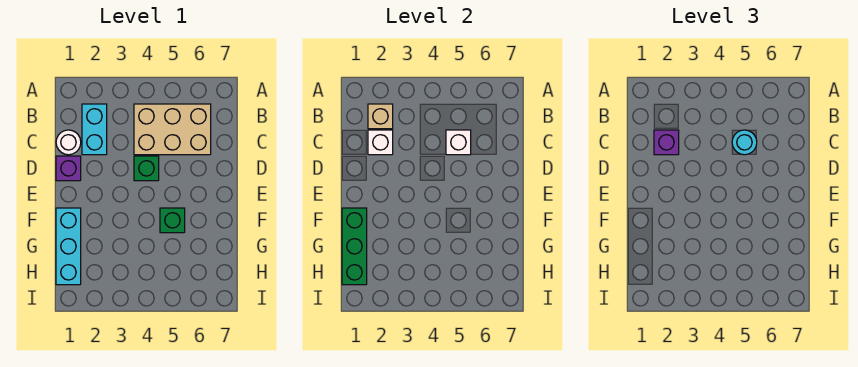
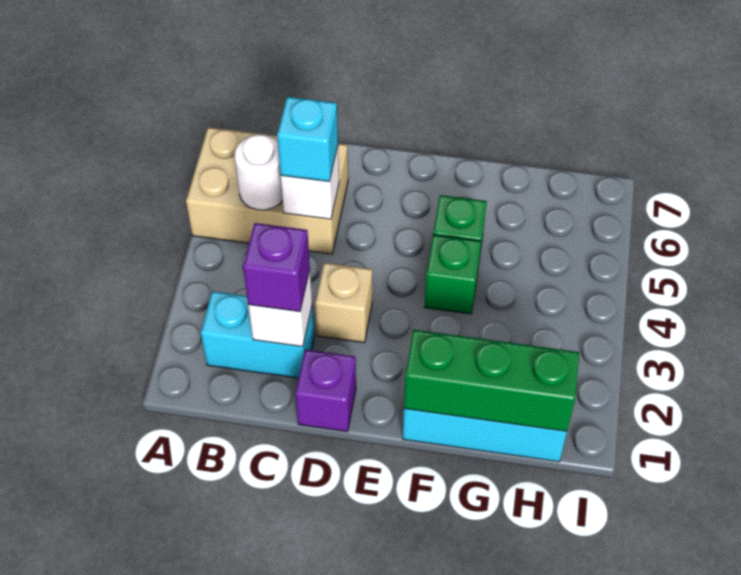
tan 1x1 brick [368,104,393,129] -> tan 1x1 brick moved to [315,263,372,343]
tan 2x3 brick [134,104,211,155] -> tan 2x3 brick turned to [186,128,348,254]
white 1x1 round brick [56,130,81,155] -> white 1x1 round brick moved to [234,134,283,210]
cyan 1x1 round brick [732,130,757,155] -> cyan 1x1 brick [277,97,338,182]
green 1x1 brick [134,156,159,181] -> green 1x1 brick moved to [425,235,481,314]

